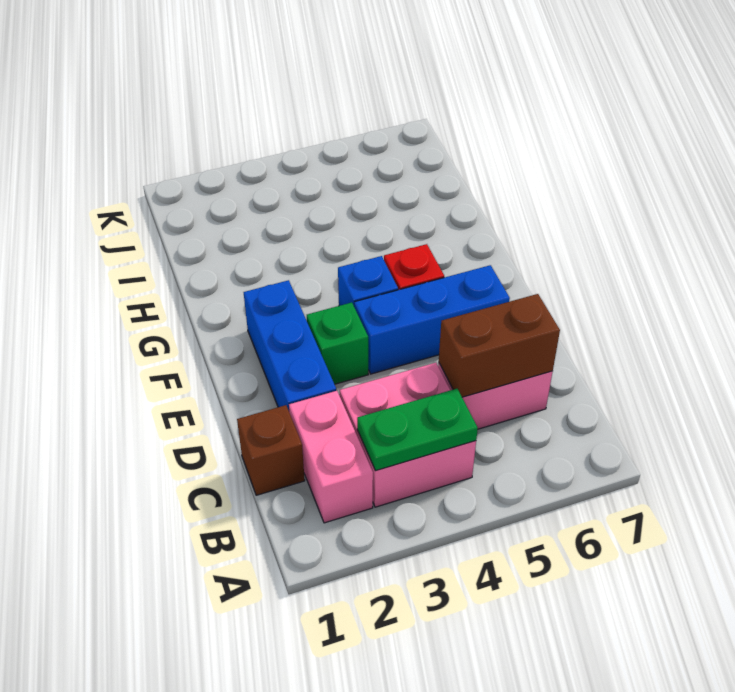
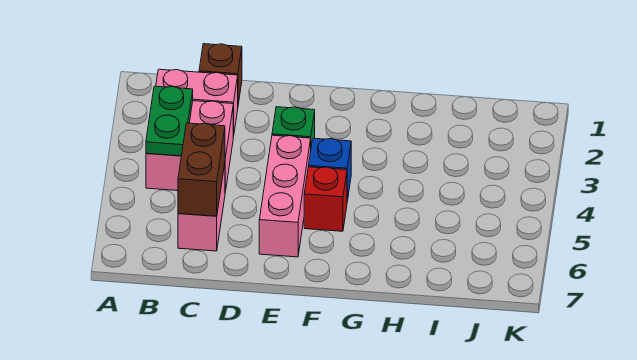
blue 1x3 brick [244,280,336,410] -> none
blue 1x3 brick [354,265,510,374] -> pink 1x3 brick [259,135,311,257]

